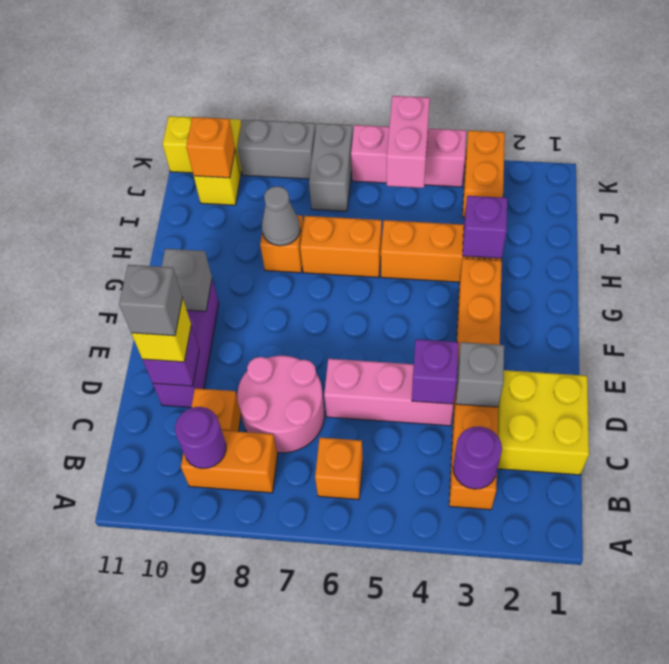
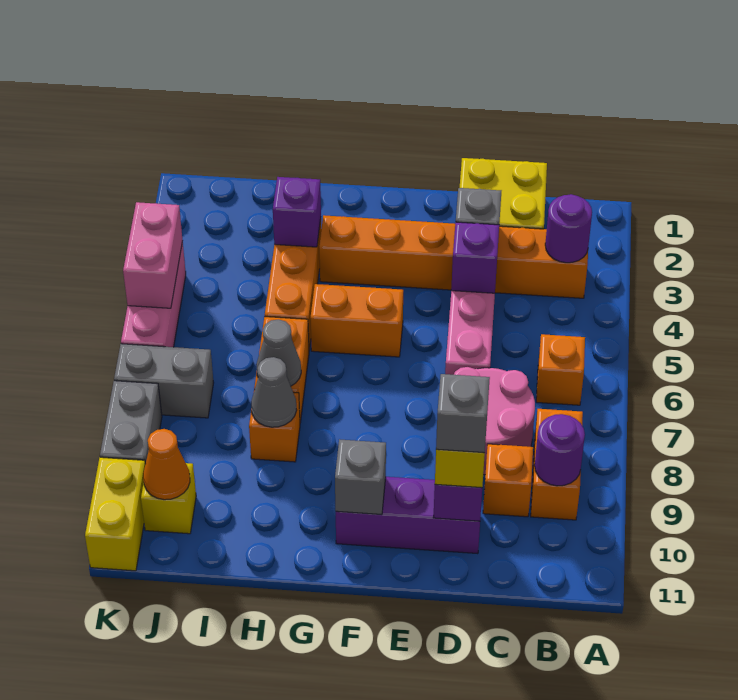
none -> grey 1x1 cone [256,319,301,386]
orange 1x2 brick [463,130,505,218] -> orange 1x2 brick moved to [310,284,403,357]
pink 1x2 brick [387,96,430,188] -> pink 1x2 brick turned to [123,202,183,308]
orange 1x1 brick [186,117,235,178] -> orange 1x1 cone [143,429,190,500]

